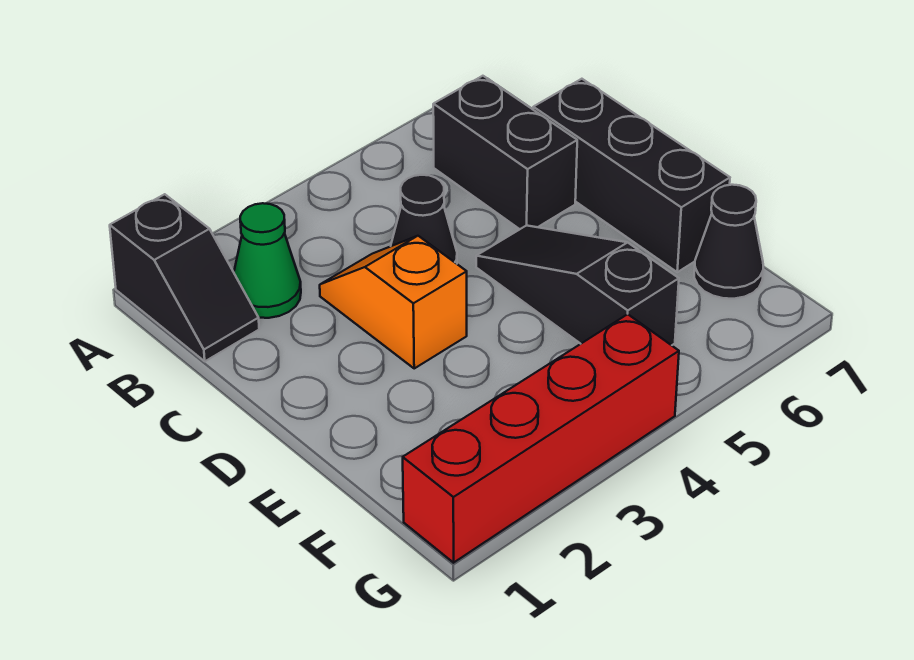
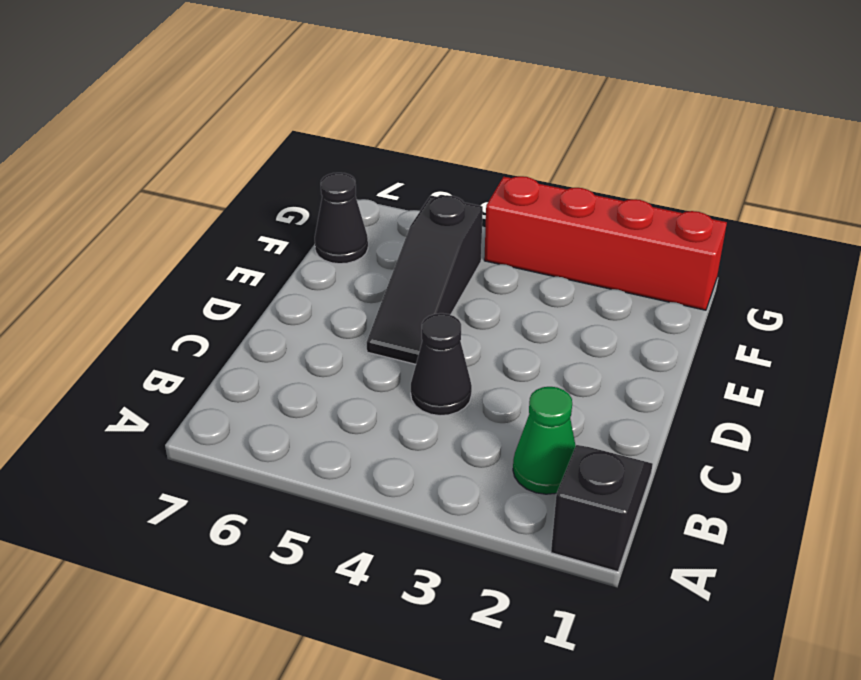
black 1x2 brick [433,76,577,229] -> none
orange 1x2 slope [320,236,467,368] -> none
black 1x3 brick [533,79,730,272] -> none

